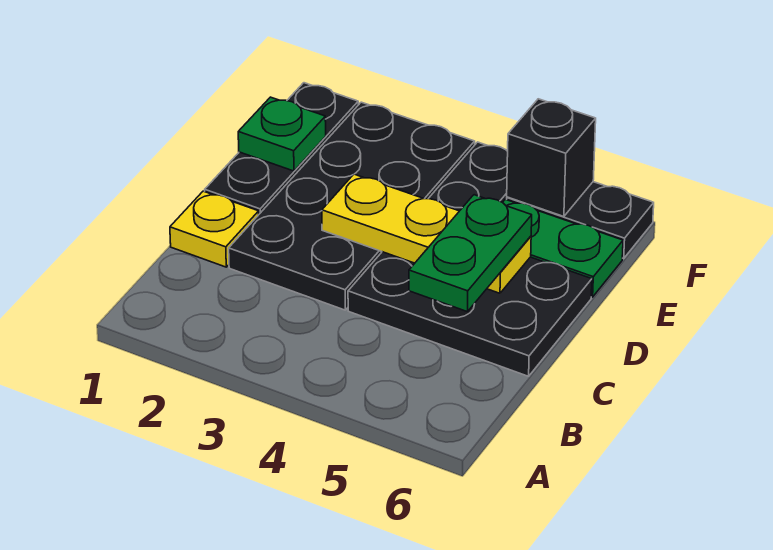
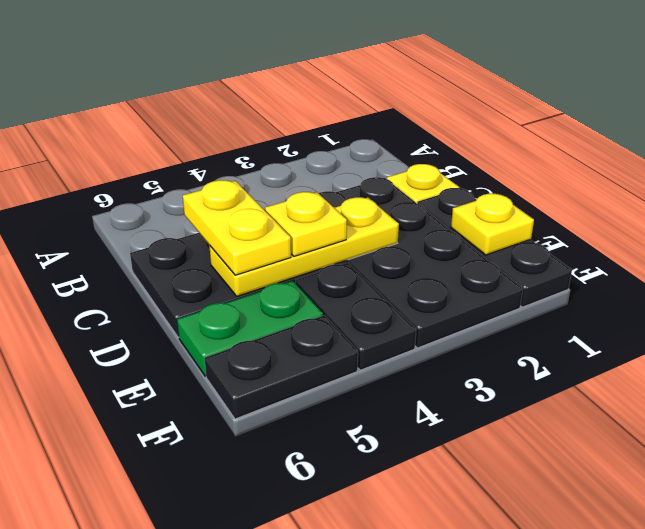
green 1x2 plate [409,195,532,312] -> yellow 1x2 plate [183,180,291,275]
none -> yellow 1x1 plate [265,192,347,256]
green 1x1 plate [238,97,326,171] -> yellow 1x1 plate [451,194,534,255]
black 1x1 brick [507,99,596,217] -> none

